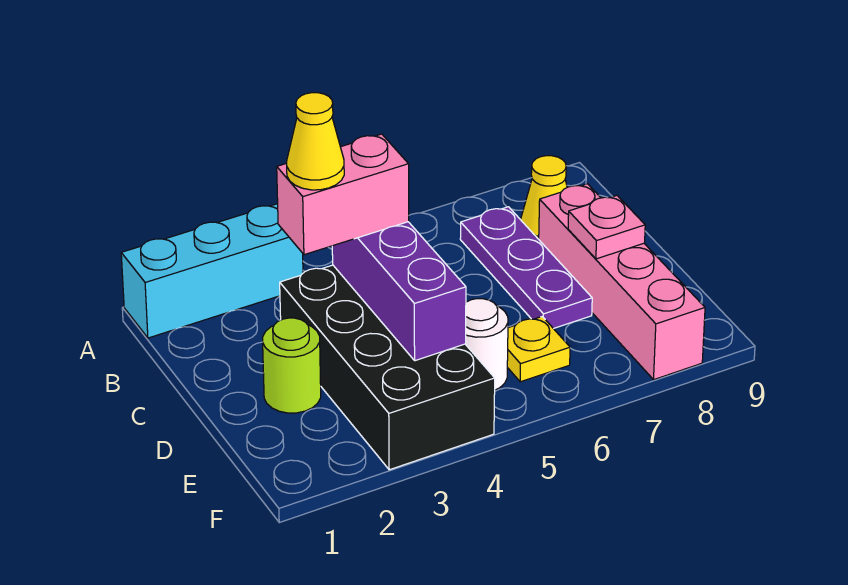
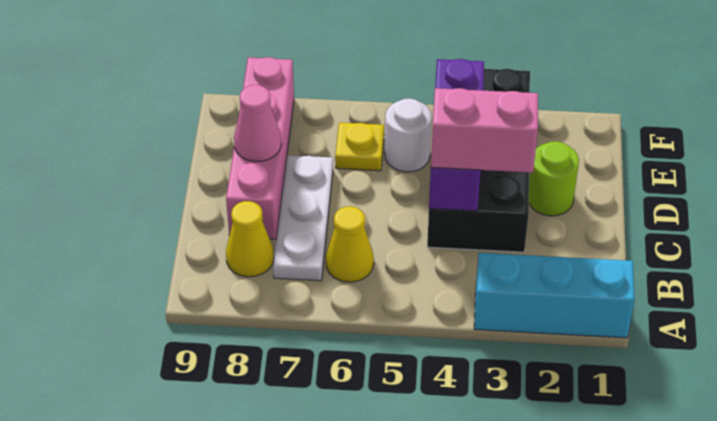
purple 1x3 plate [460,207,592,329] -> white 1x3 plate [273,155,333,281]
yellow 1x1 cone [287,93,344,190] -> yellow 1x1 cone moved to [326,206,374,282]
pink 1x1 plate [568,196,645,259] -> pink 1x1 cone [234,85,281,162]

